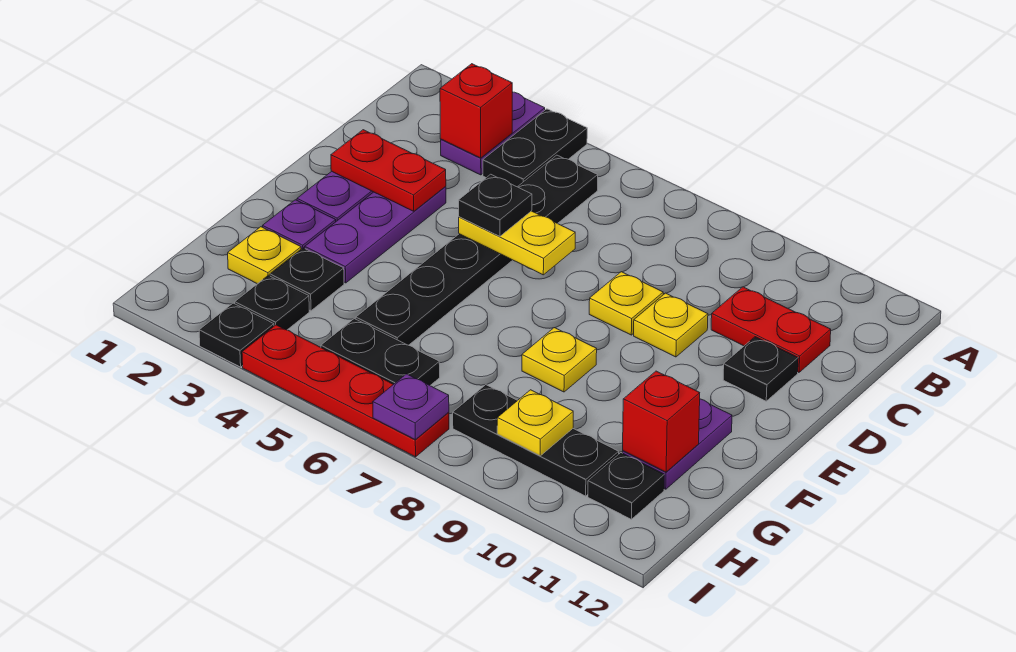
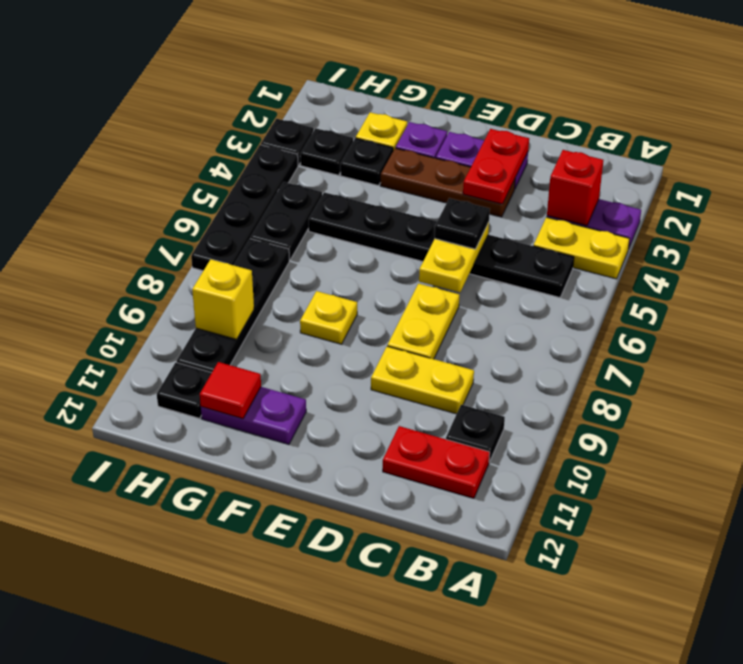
black 1x2 plate [483,109,587,187] -> yellow 1x2 plate [534,217,630,279]
red 1x2 plate [711,287,831,372] -> red 1x2 plate turned to [383,426,490,498]
purple 1x3 plate [305,186,446,283] -> brown 1x3 plate [381,148,515,217]
yellow 1x1 plate [589,272,663,335] -> yellow 1x2 plate [388,284,459,359]
yellow 1x1 plate [634,293,708,357] -> yellow 1x2 plate [371,346,474,414]
black 1x1 plate [723,337,798,401] -> black 1x1 plate moved to [446,405,505,462]
red 1x1 brick [623,371,700,472] -> red 1x1 tile [200,362,261,419]
black 1x3 plate [453,385,619,496] -> black 1x4 plate [177,239,289,373]
yellow 1x1 plate [497,390,573,456] -> yellow 1x1 brick [192,259,254,339]
red 1x4 plate [242,325,449,457] -> black 1x4 plate [191,145,298,271]
purple 1x1 plate [373,374,449,439] -> none

